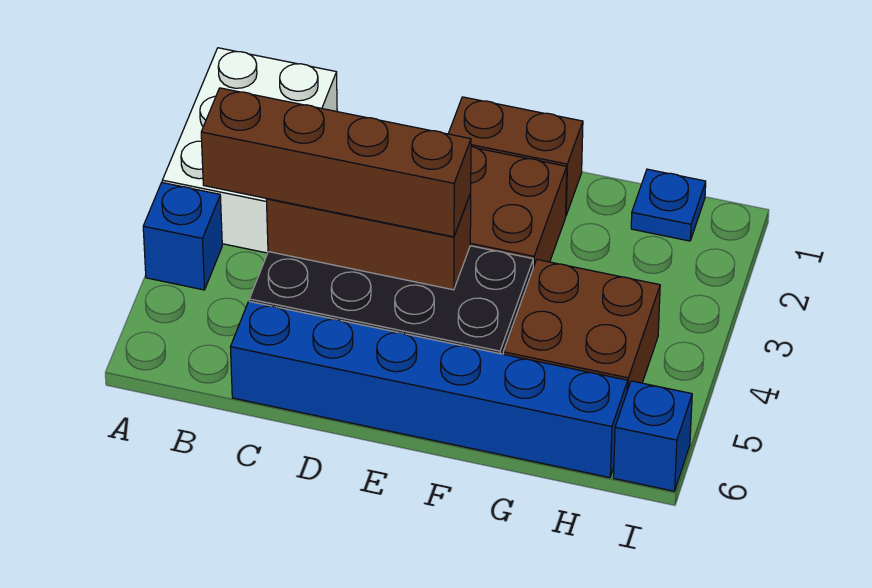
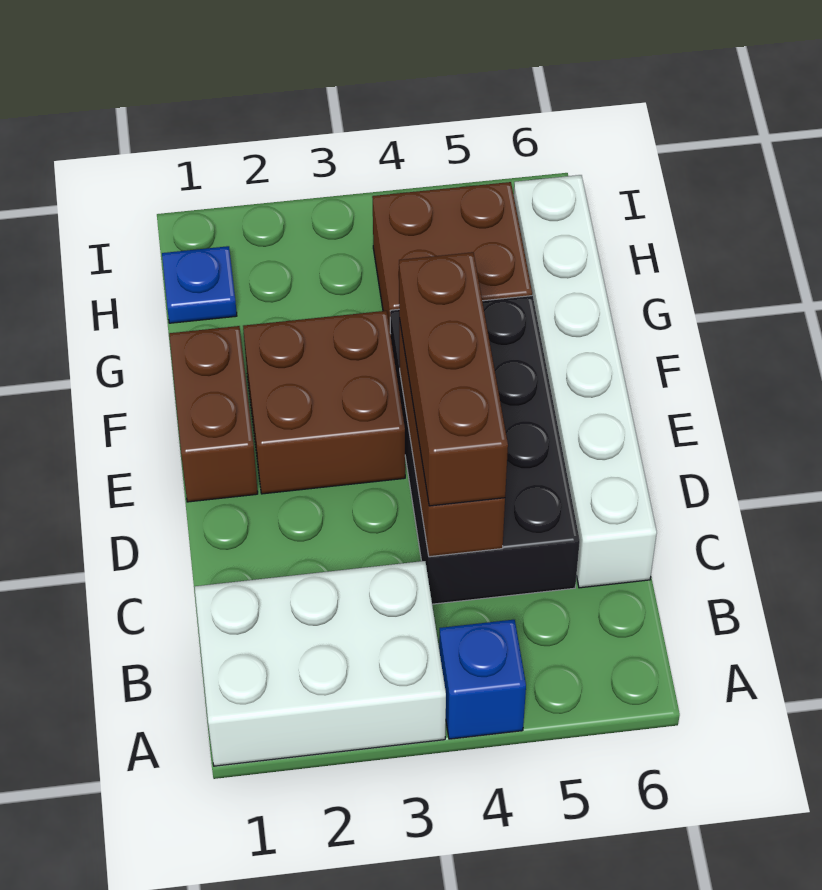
brown 1x4 brick [201,88,471,237] -> brown 1x3 brick [399,252,508,506]
blue 1x6 brick [230,302,628,478] -> white 1x6 brick [514,175,657,588]
blue 1x1 brick [613,381,692,491] -> none

